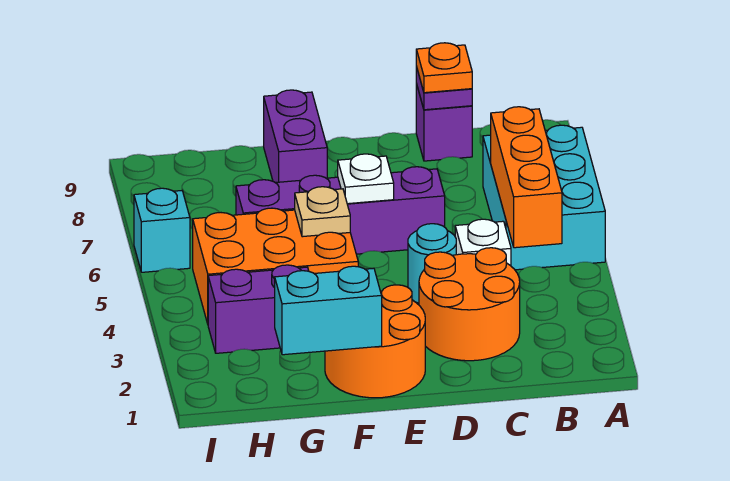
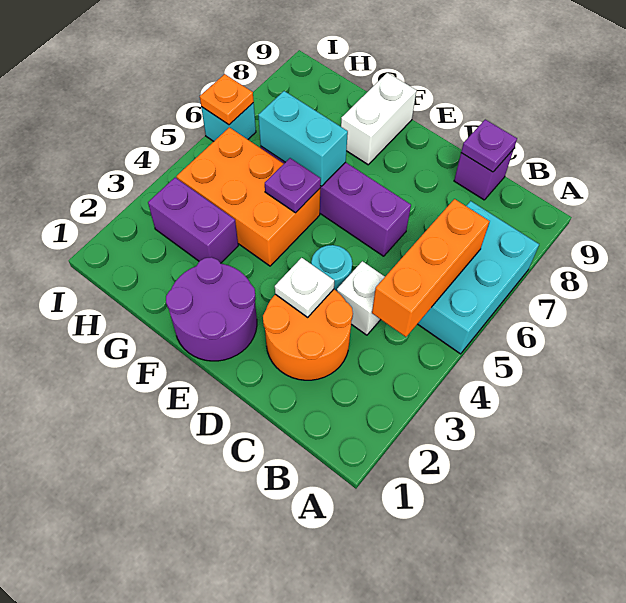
orange 1x1 plate [416,43,472,93] -> orange 1x1 plate moved to [200,74,254,125]
orange 2x2 round brick [325,285,425,398] -> purple 2x2 round brick [166,257,257,361]
white 1x1 plate [338,154,394,204] -> white 1x1 plate moved to [275,258,334,317]
cyan 1x2 brick [275,266,382,355] -> cyan 1x2 brick moved to [258,91,348,186]
tan 1x1 plate [295,187,350,237] -> purple 1x1 plate [265,158,321,213]
purple 1x2 brick [264,90,327,183] -> white 1x2 brick [341,73,417,165]

